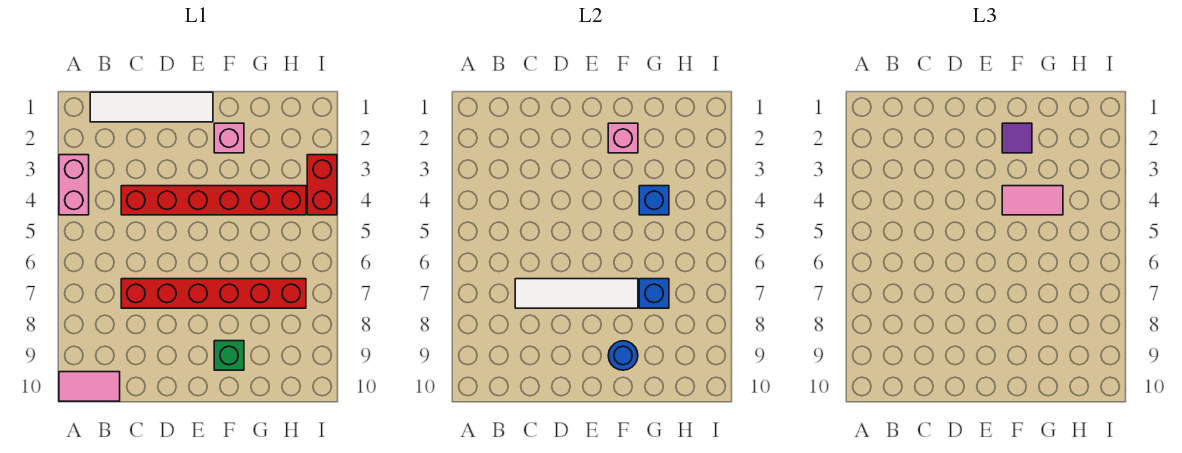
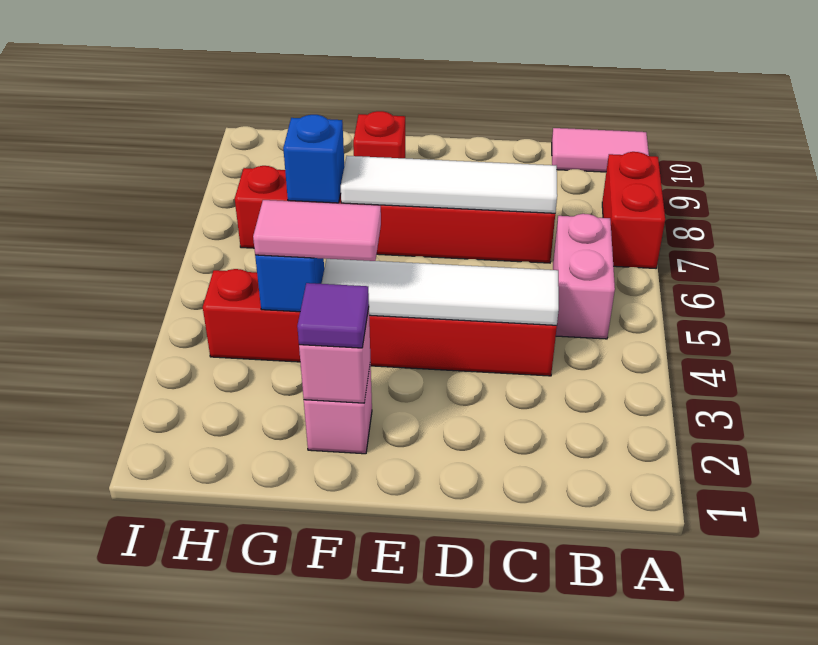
pink 1x2 brick [59,155,89,215] -> pink 1x2 brick moved to [553,214,615,339]
white 1x4 tile [90,92,213,122] -> white 1x4 tile moved to [321,259,559,325]
green 1x1 brick [214,341,244,370] -> red 1x1 brick [353,111,405,158]
blue 1x1 round brick [608,341,638,370] -> none
red 1x2 brick [307,155,337,215] -> red 1x2 brick moved to [602,152,665,268]

